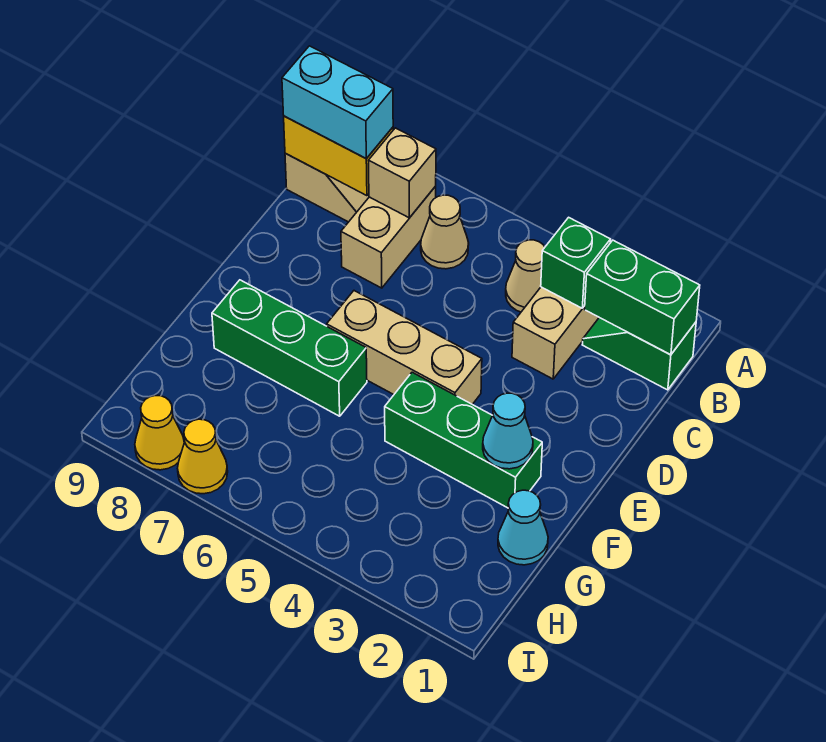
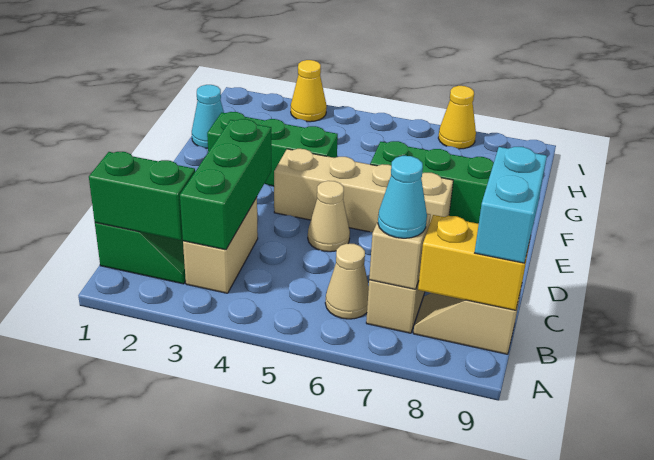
green 1x1 brick [541,217,611,308] -> green 1x3 brick [180,119,271,250]
tan 1x1 cone [506,240,545,312] -> tan 1x1 cone moved to [308,181,350,252]
cyan 1x2 brick [282,46,393,159] -> cyan 1x2 brick turned to [475,147,547,263]
tan 1x3 brick [327,291,482,404] -> tan 1x4 brick [274,149,453,232]
cyan 1x1 cone [483,393,533,469] -> cyan 1x1 cone moved to [378,156,427,238]
yellow 1x1 cone [135,396,184,470] -> yellow 1x1 cone moved to [291,60,327,122]

